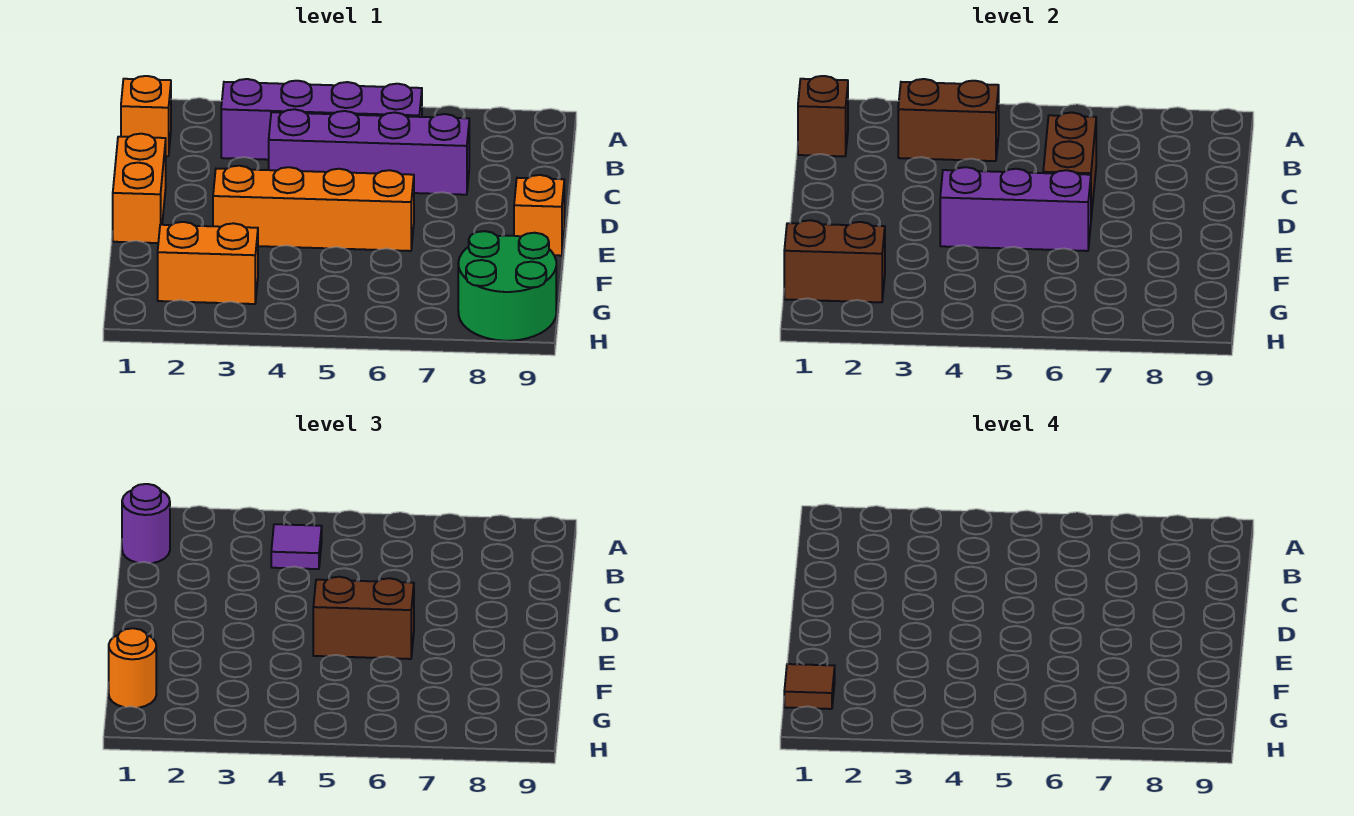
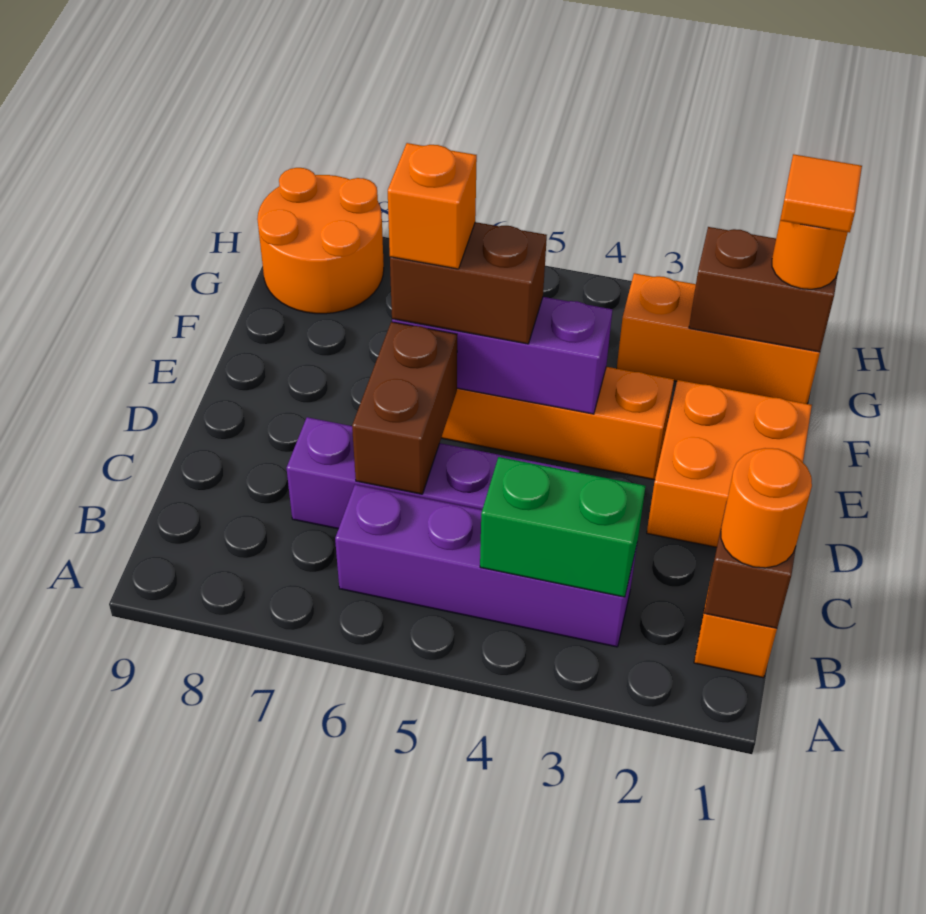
purple 1x1 round brick [122,484,170,563] -> orange 1x1 round brick [721,448,812,568]
brown 1x2 brick [898,79,999,161] -> green 1x2 brick [480,457,646,597]
purple 1x1 tile [271,524,322,569] -> none
orange 1x2 brick [113,134,166,243] -> orange 2x2 brick [647,380,812,547]
orange 1x1 brick [514,175,564,256] -> orange 1x1 brick moved to [388,143,477,269]
brown 1x1 tile [784,664,835,709] -> orange 1x1 tile [780,154,862,233]
orange 1x2 brick [158,222,258,304] -> orange 1x3 brick [617,273,820,404]
green 2x2 round brick [458,231,556,341] -> orange 2x2 round brick [257,168,384,314]

